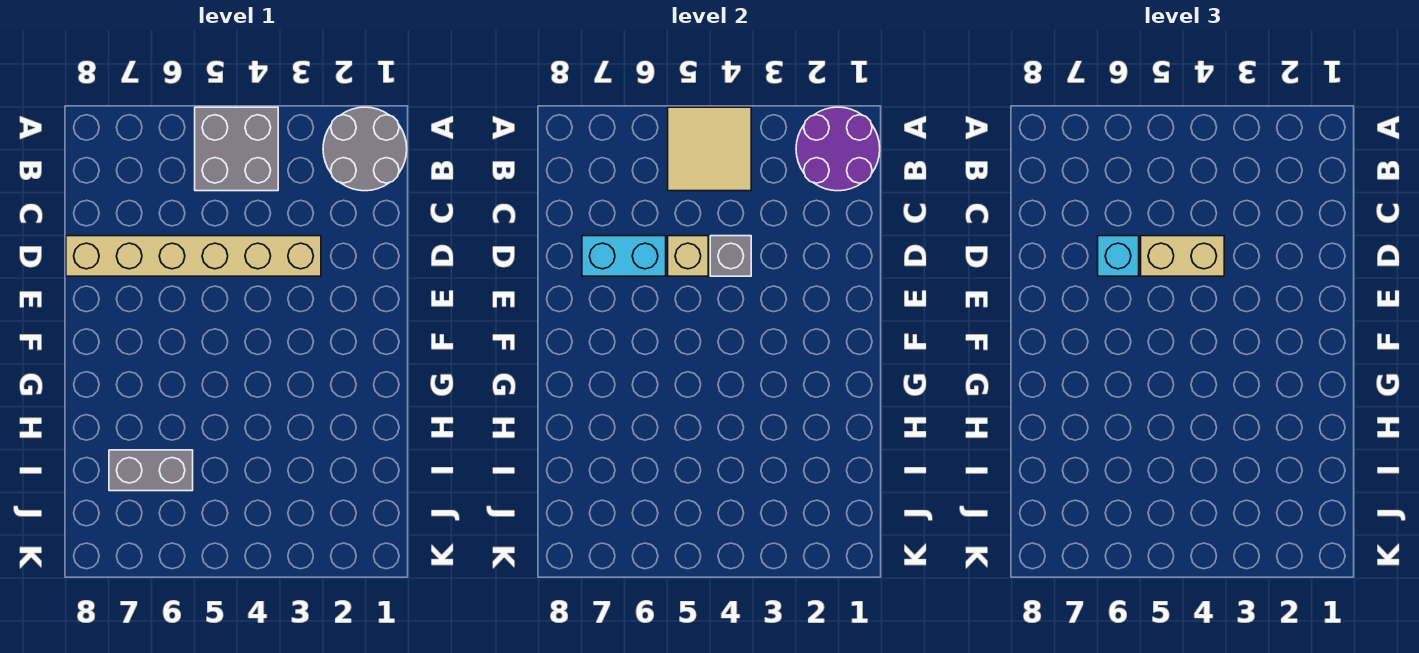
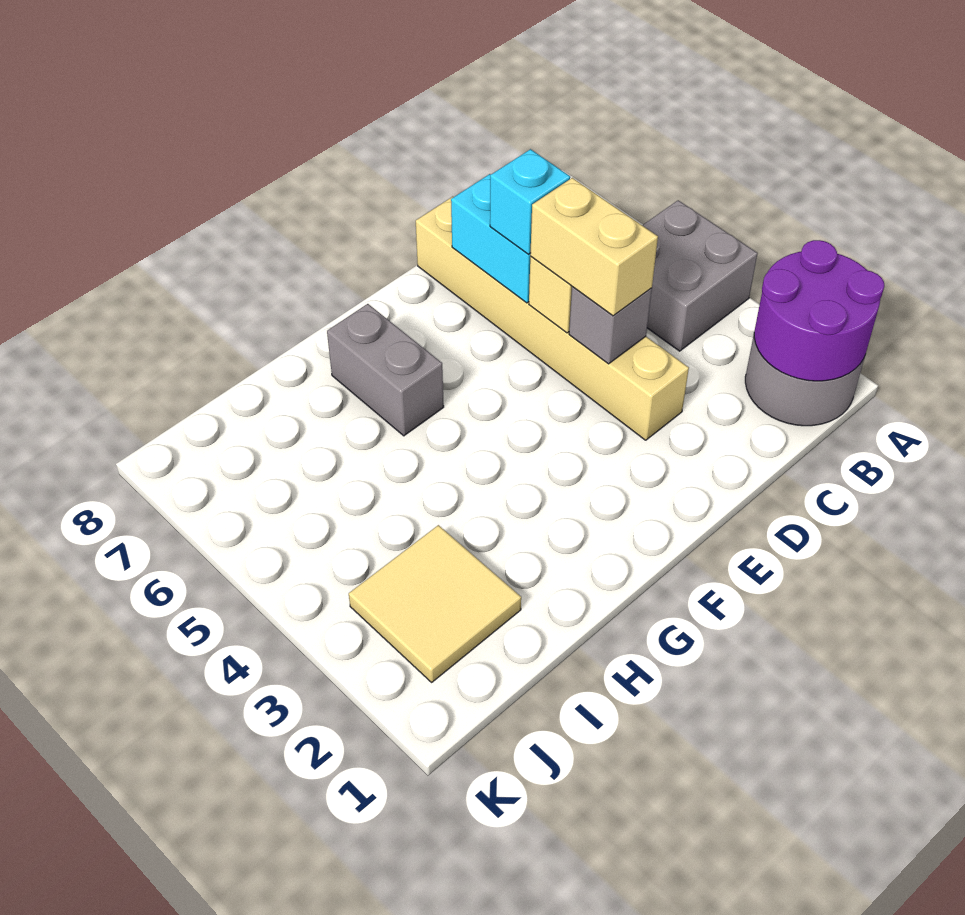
tan 2x2 tile [668,107,751,191] -> tan 2x2 tile moved to [349,525,521,682]
grey 1x2 brick [109,450,193,491] -> grey 1x2 brick moved to [327,304,444,436]

